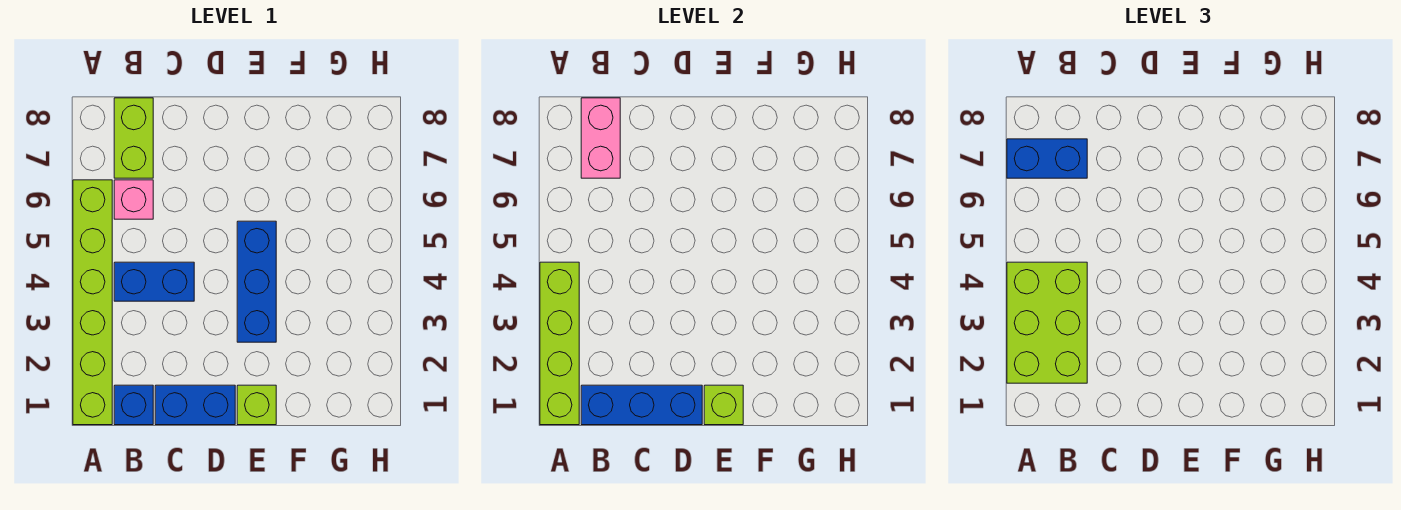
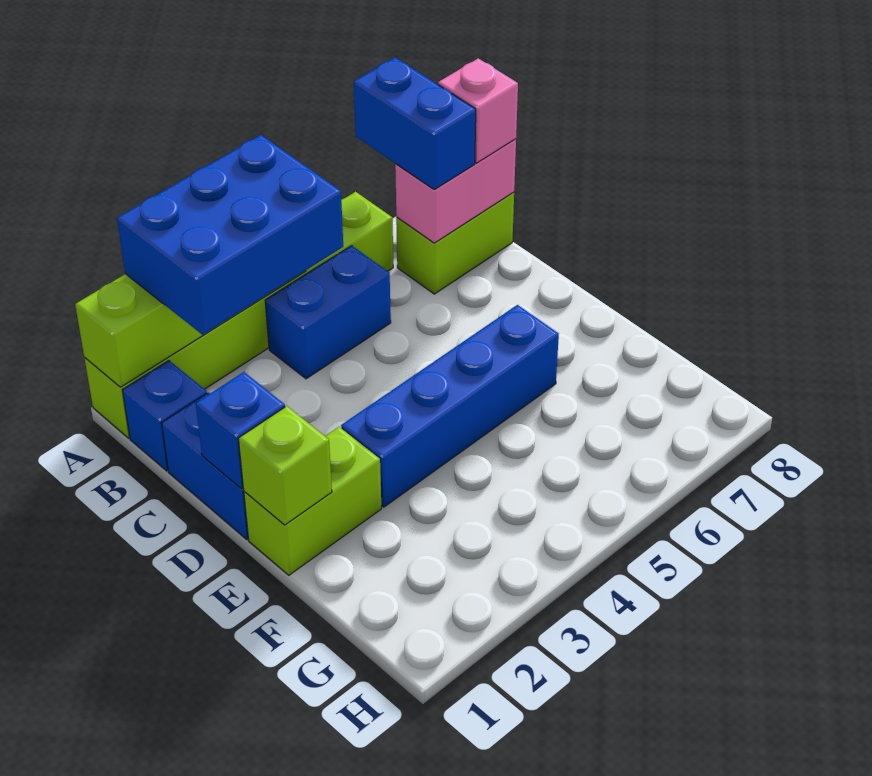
lime 2x3 brick [1007,262,1087,383] -> blue 2x3 brick [117,135,343,335]
blue 1x3 brick [581,385,702,425] -> blue 1x1 brick [196,372,285,489]
blue 1x2 brick [114,262,194,301] -> blue 1x2 brick turned to [265,246,391,379]
pink 1x1 brick [114,180,153,219] -> pink 1x1 brick moved to [438,58,518,163]
lime 1x1 brick [237,385,276,425] -> lime 1x2 brick [244,427,381,575]
blue 1x3 brick [237,221,276,342] -> blue 1x4 brick [341,305,559,507]

